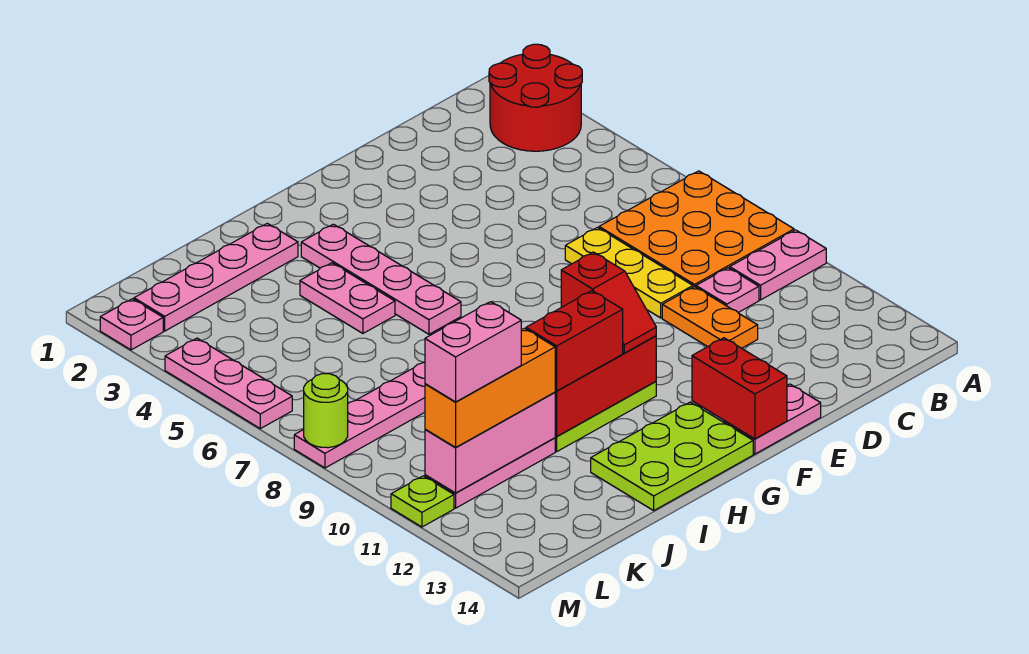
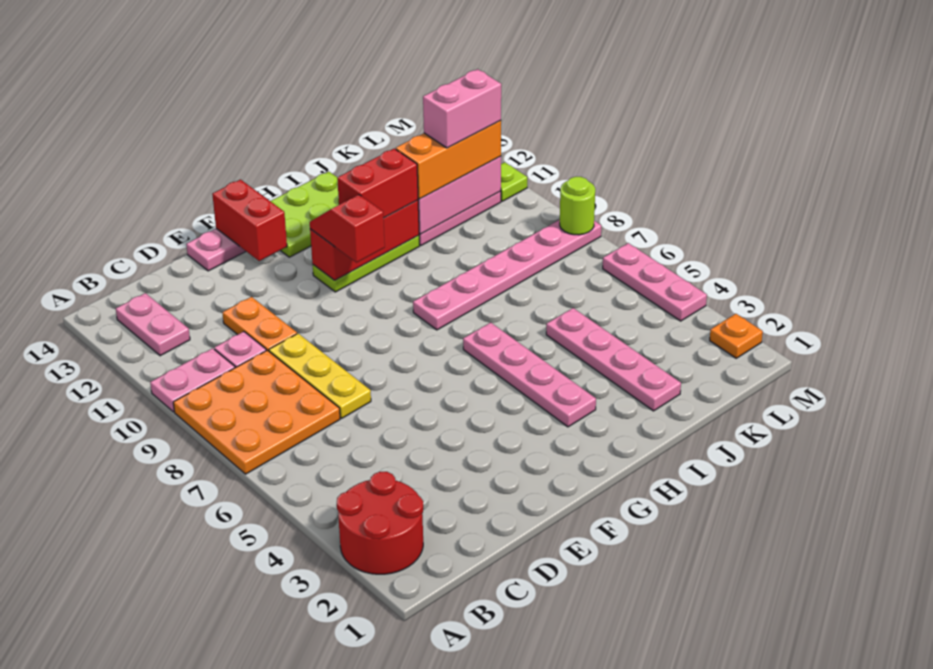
pink 1x4 plate [134,223,298,331] -> pink 1x4 plate turned to [546,308,681,411]
pink 1x2 plate [300,263,395,333] -> pink 1x2 plate moved to [116,293,190,356]
pink 1x1 plate [100,299,163,350] -> orange 1x1 plate [710,314,763,358]

